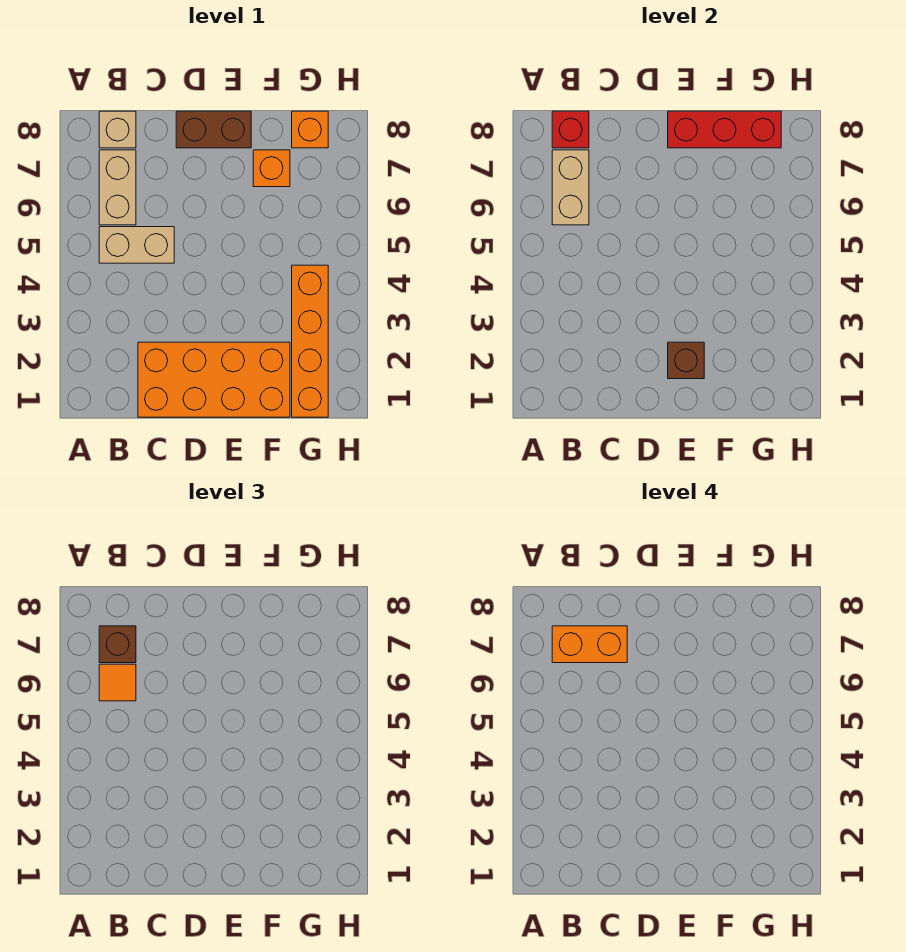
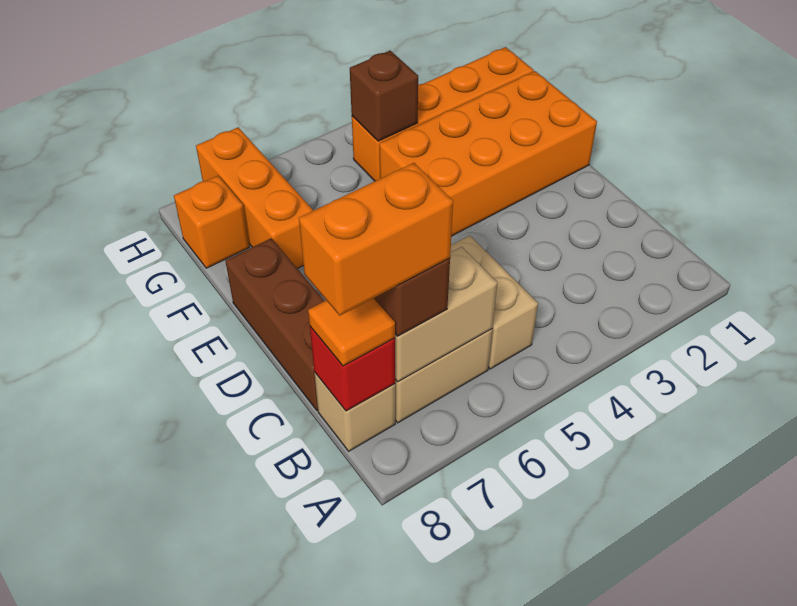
orange 1x1 tile [99,664,136,701] -> orange 1x1 tile moved to [308,298,395,366]
orange 1x2 brick [552,626,627,663] -> orange 1x2 brick turned to [299,163,453,315]
orange 2x4 brick [138,342,290,417] -> orange 2x4 brick turned to [379,71,597,236]
brown 1x2 brick [176,111,251,148] -> brown 1x3 brick [225,238,324,411]
brown 1x1 brick [668,342,704,379] -> brown 1x1 brick moved to [350,51,418,141]
red 1x3 brick [668,111,781,148] -> none
orange 1x1 brick [253,150,290,187] -> orange 1x3 brick [196,127,314,269]

